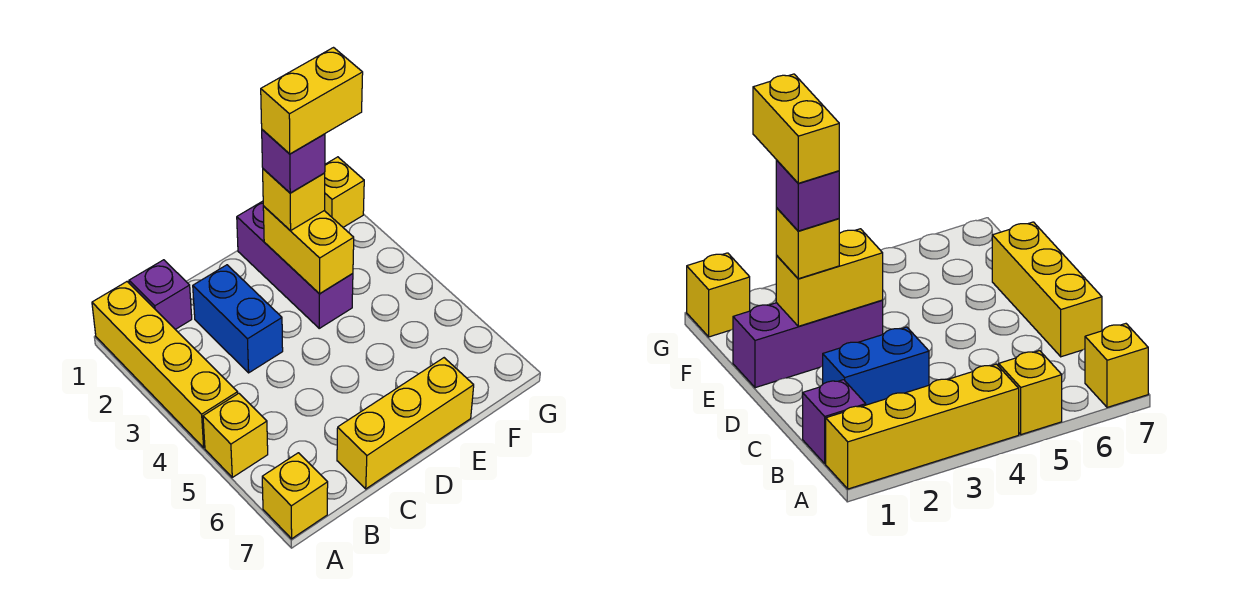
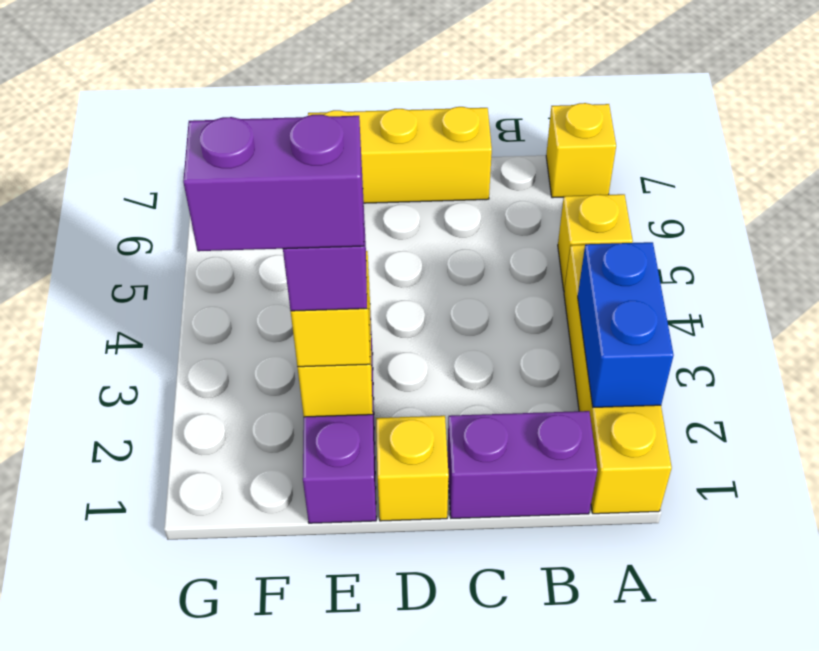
purple 1x1 brick [129,260,192,329] -> purple 1x2 brick [447,411,597,518]
blue 1x2 brick [193,265,283,373] -> blue 1x2 brick moved to [578,242,674,407]
yellow 1x2 brick [261,48,363,154] -> purple 1x2 brick [183,115,364,251]
yellow 1x1 brick [324,157,364,227] -> yellow 1x1 brick moved to [376,416,449,521]

